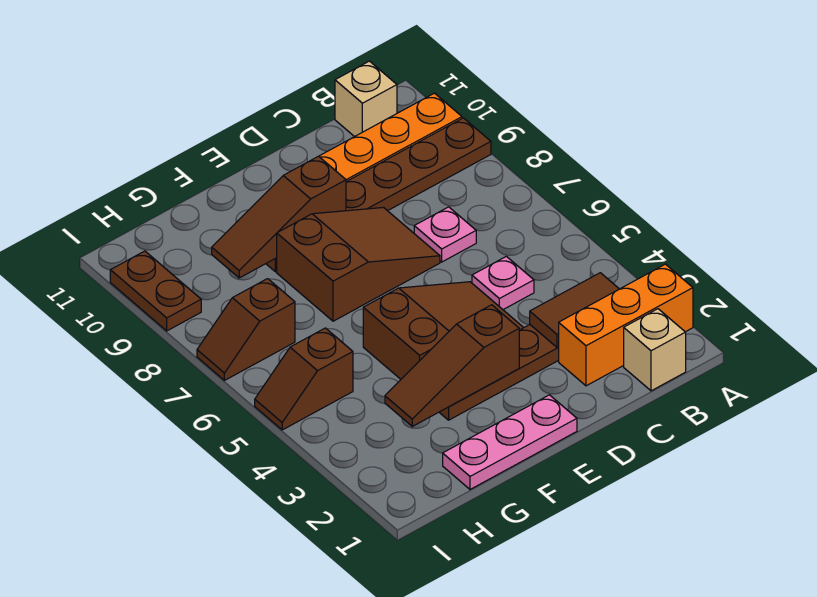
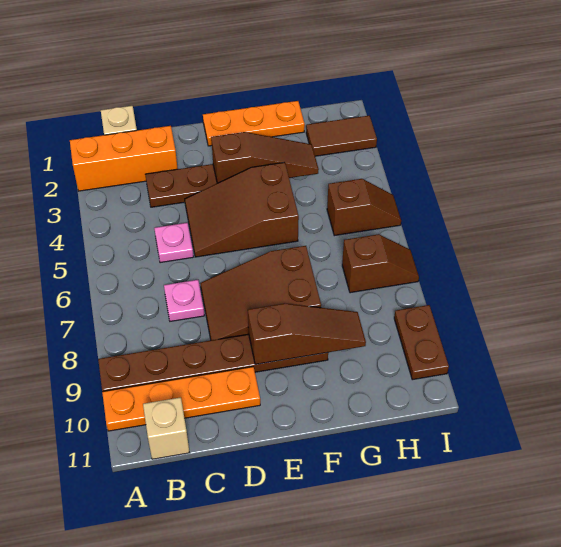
brown 1x2 tile [530,273,619,348] -> brown 1x2 tile moved to [306,116,377,156]
pink 1x3 plate [443,395,577,489] -> orange 1x3 plate [203,101,305,146]

